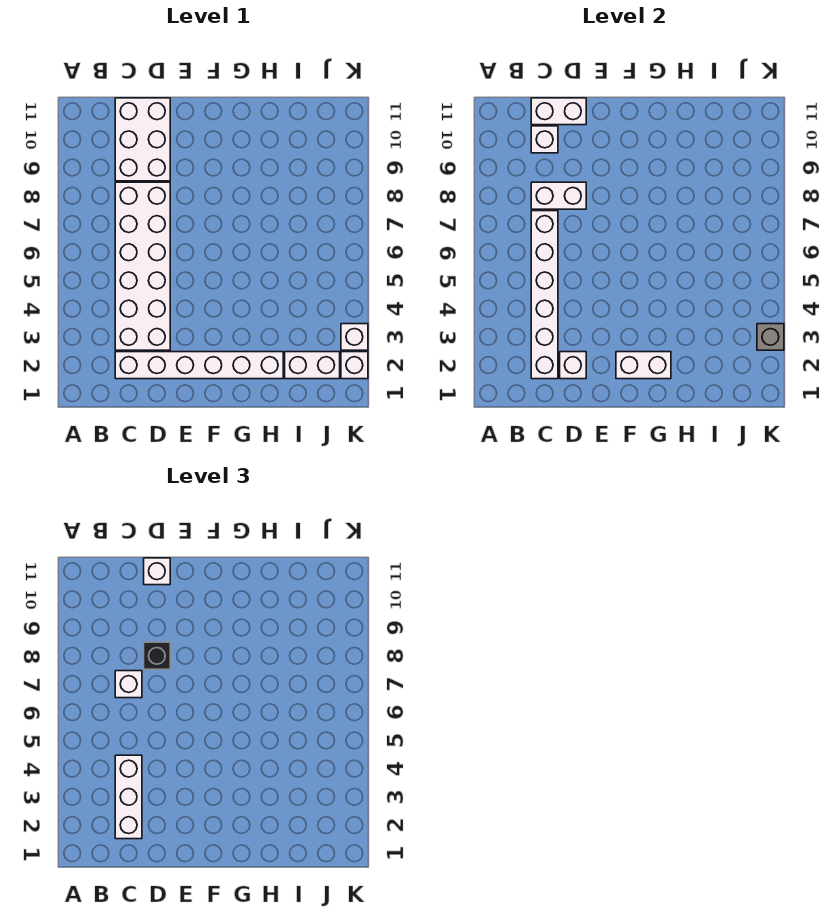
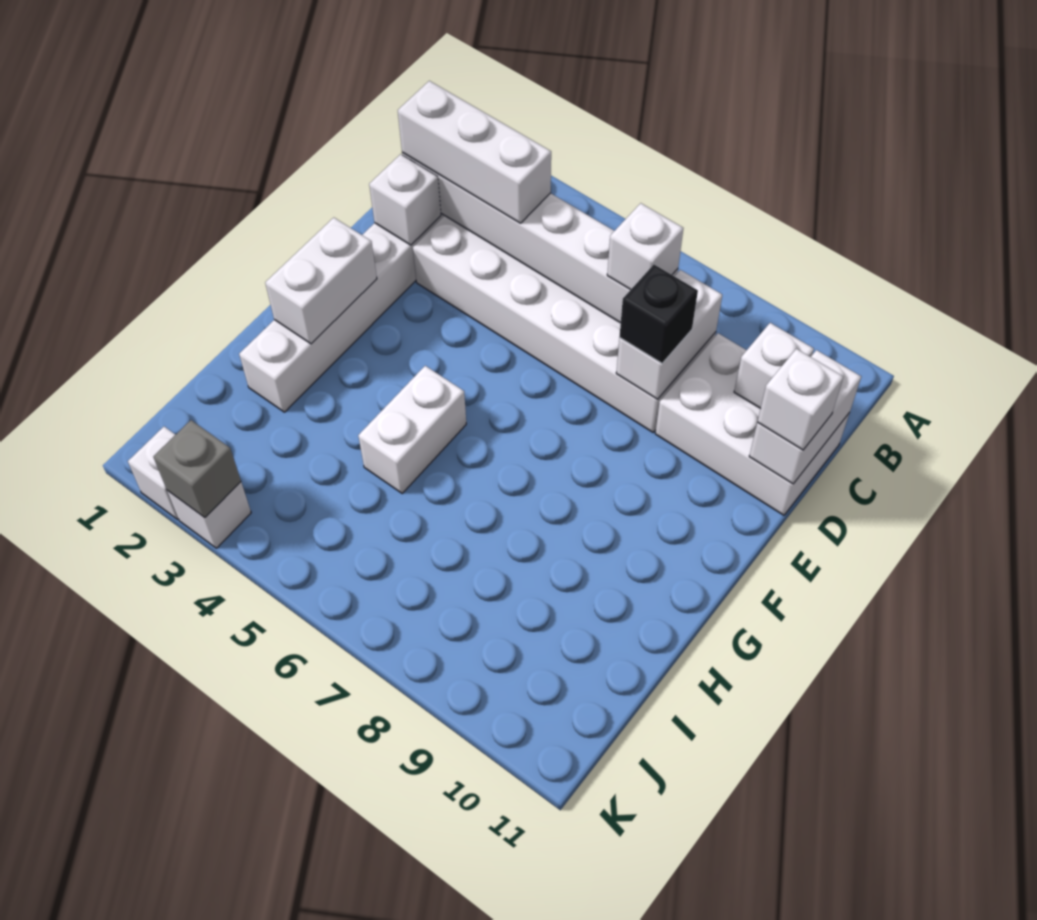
white 1x2 brick [285,352,340,379] -> white 1x2 brick moved to [358,366,466,493]

